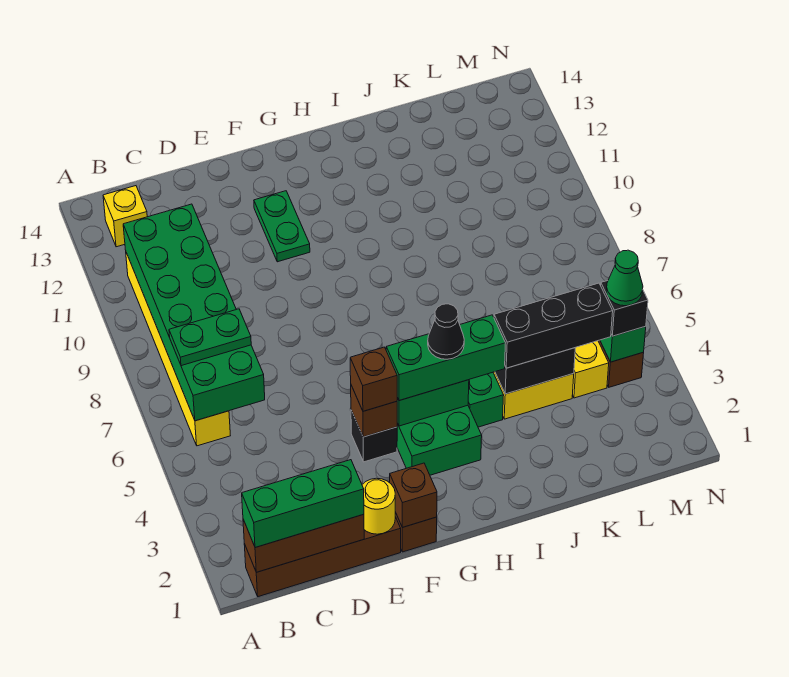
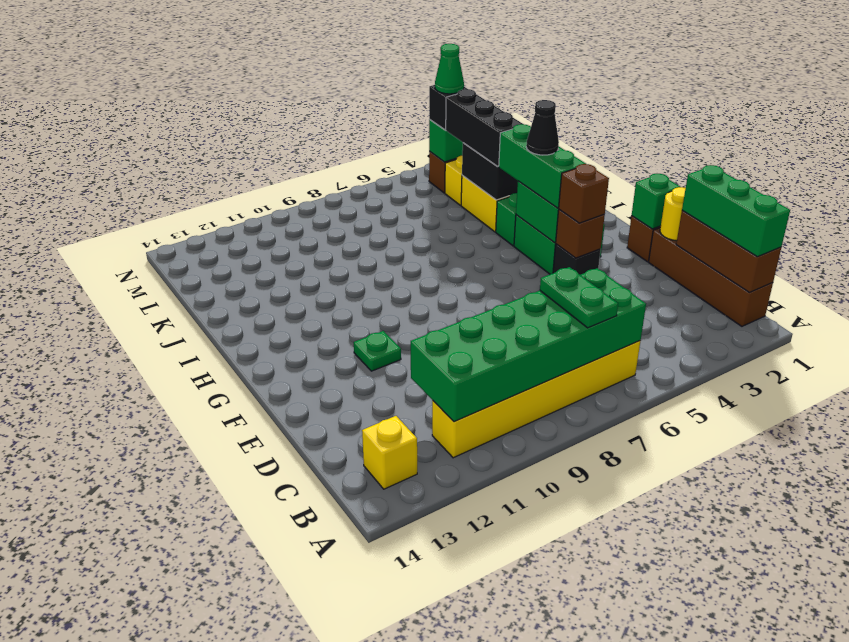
brown 1x1 brick [390,463,437,527] -> green 1x1 brick [632,174,680,229]
green 1x2 plate [254,191,310,262] -> green 1x1 plate [354,331,401,371]

